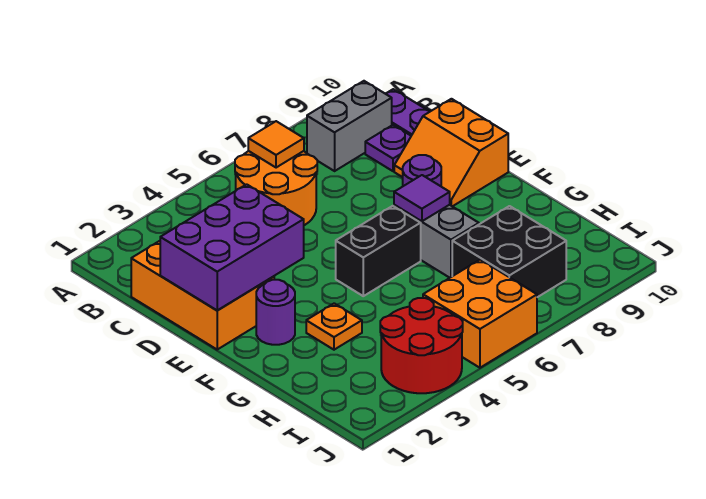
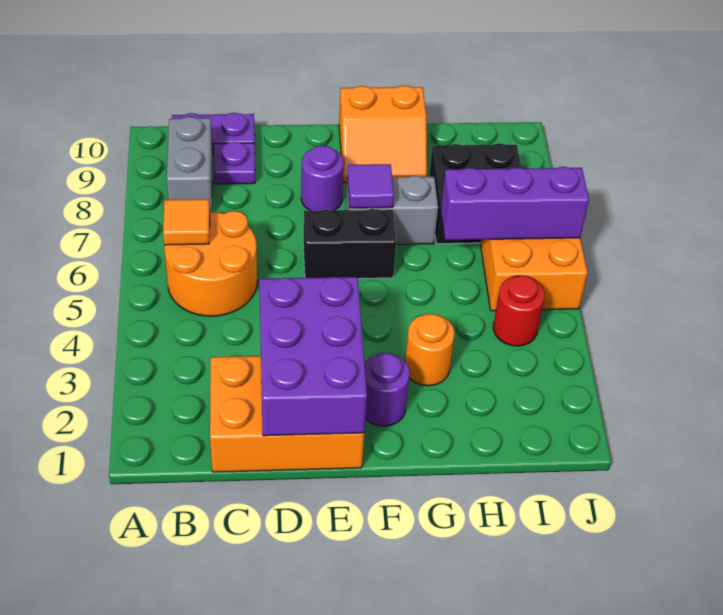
orange 2x2 slope [394,99,508,206] -> orange 2x2 slope moved to [339,86,427,182]
black 1x2 brick [336,206,421,296] -> black 1x2 brick turned to [303,209,396,279]
orange 1x1 plate [306,303,362,350] -> orange 1x1 round brick [405,314,455,386]
none -> purple 1x3 brick [441,167,589,240]
red 2x2 round brick [380,298,463,393] -> red 1x1 round brick [493,275,545,346]

